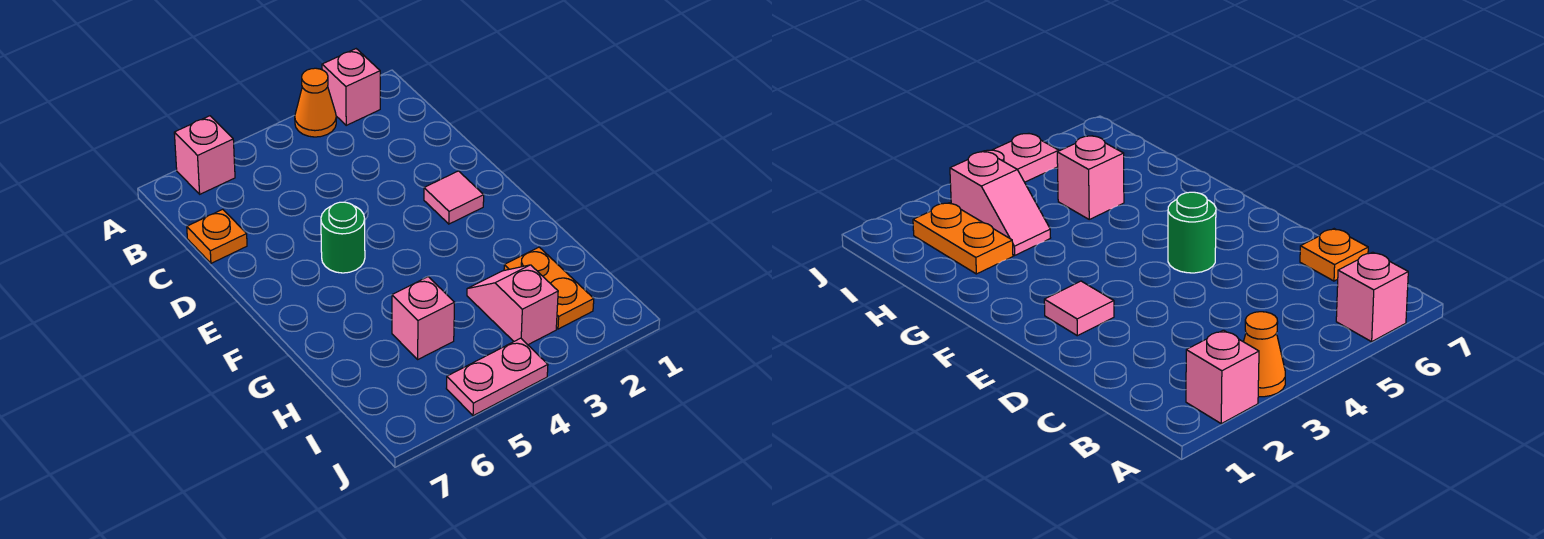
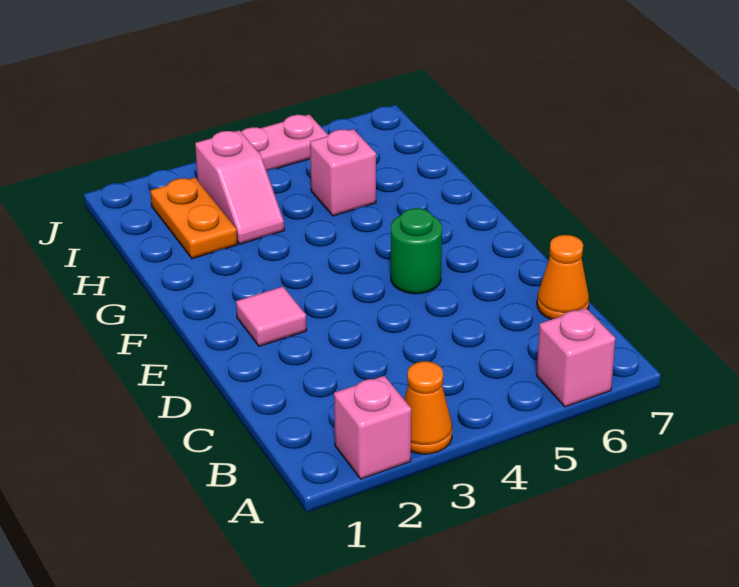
orange 1x1 plate [187,209,247,263] -> orange 1x1 cone [537,235,589,319]

